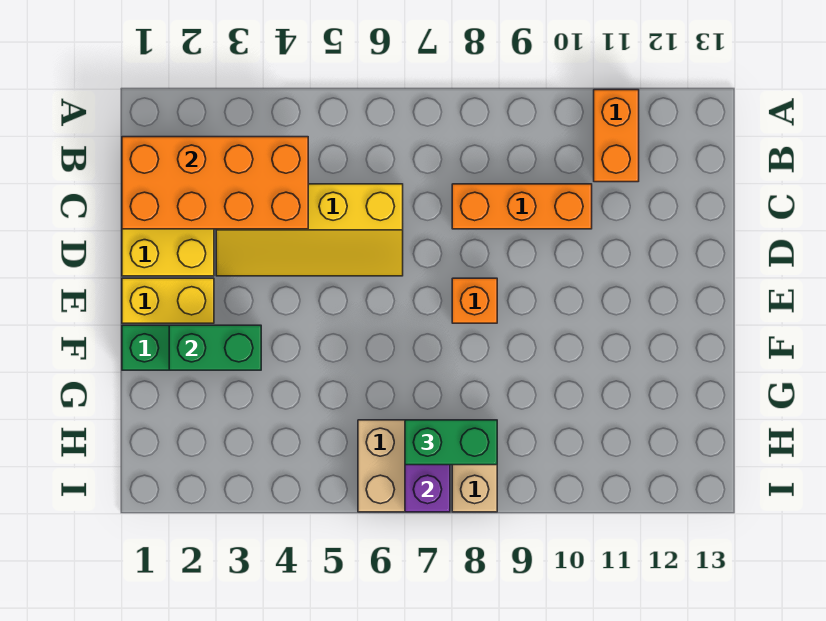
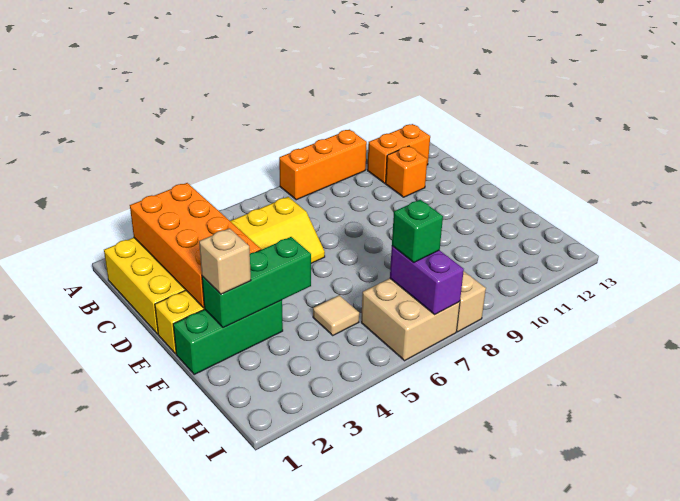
orange 1x2 brick [594,90,639,182] -> orange 1x2 brick turned to [367,124,430,183]
orange 2x4 brick [122,137,308,229] -> orange 2x4 brick turned to [130,183,261,308]
orange 1x3 brick [452,184,592,229] -> orange 1x3 brick moved to [279,130,367,200]
orange 1x1 brick [452,278,497,323] -> orange 1x1 brick moved to [386,146,427,197]
green 1x2 brick [169,325,261,370] -> green 1x3 brick [202,237,311,328]
none -> tan 1x1 brick [199,228,251,294]
none -> tan 1x1 tile [313,295,359,335]
green 1x2 brick [405,420,497,465] -> green 1x1 brick [392,200,443,262]

